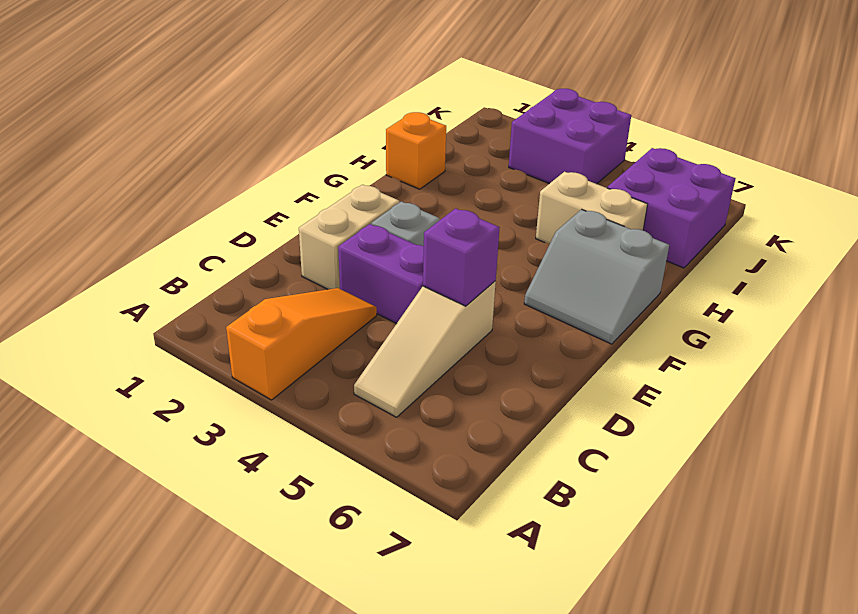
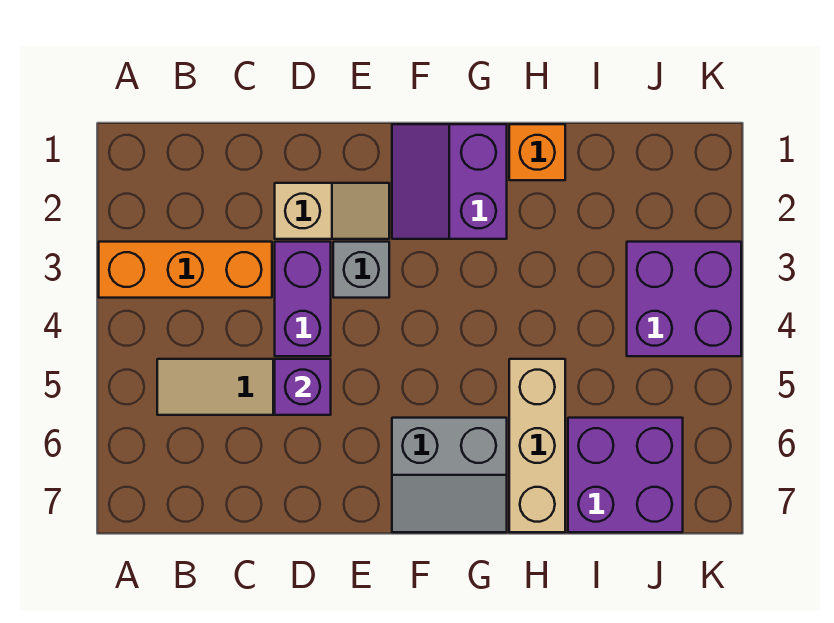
orange 1x3 slope [226,288,377,400] -> orange 1x3 brick [99,242,272,298]
tan 1x2 brick [299,185,399,289] -> tan 1x2 slope [275,183,389,239]
none -> purple 2x2 slope [392,124,507,239]
grey 2x2 slope [524,209,669,344] -> grey 2x2 slope turned to [392,418,507,532]
tan 1x2 brick [536,172,648,244] -> tan 1x3 brick [509,359,565,532]

